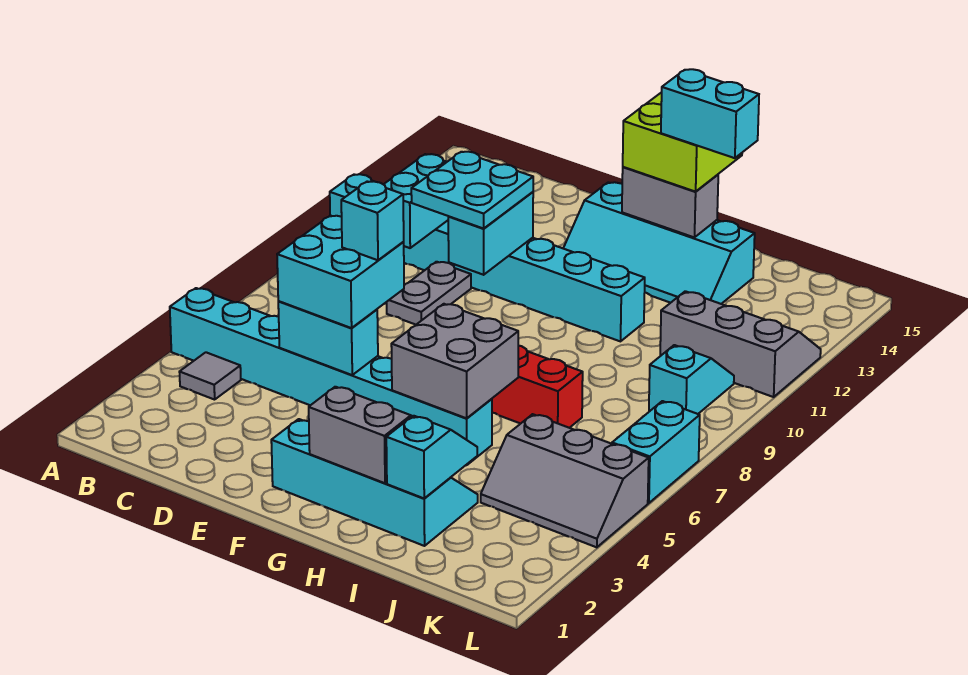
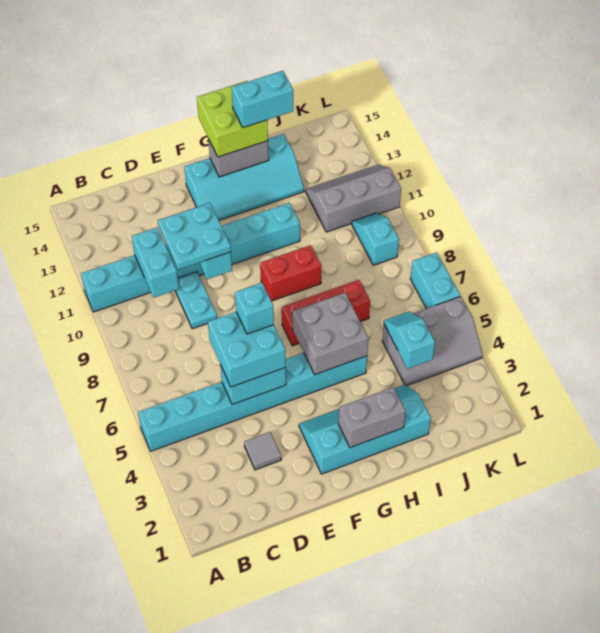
grey 1x1 tile [180,352,241,400] -> grey 1x1 tile moved to [244,432,281,470]
grey 1x2 plate [386,262,471,325] -> cyan 1x2 plate [175,272,217,329]
none -> red 1x2 brick [260,245,322,301]
cyan 1x2 slope [386,416,477,498] -> cyan 1x2 slope moved to [384,311,435,369]

